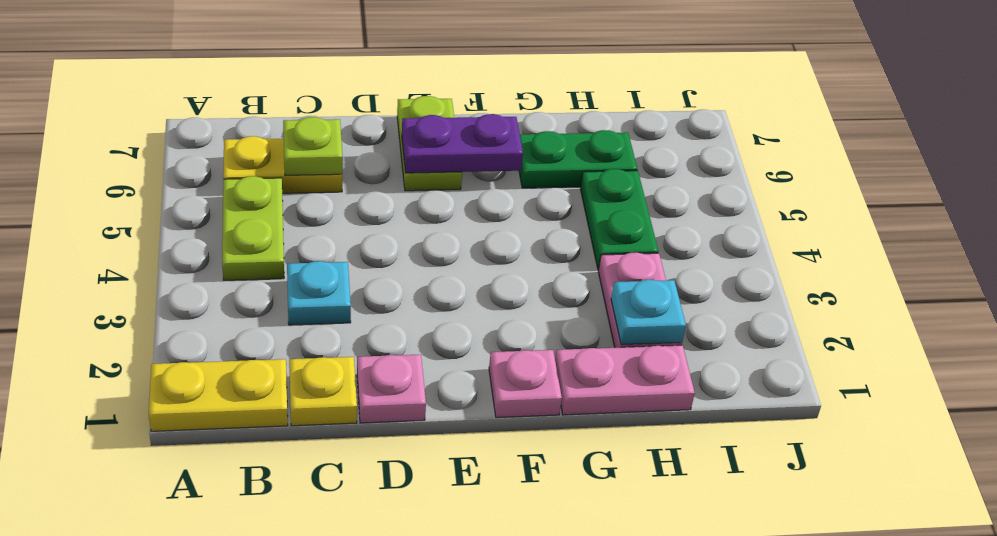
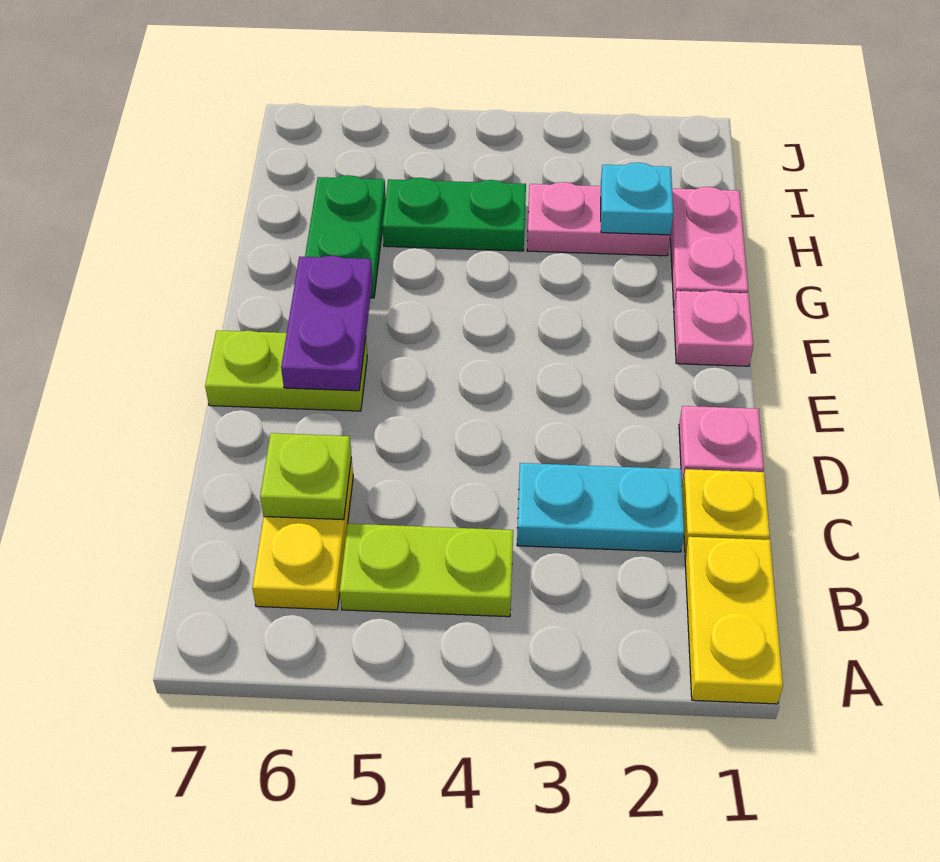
cyan 1x1 plate [287,261,351,325] -> cyan 1x2 plate [517,463,684,552]

